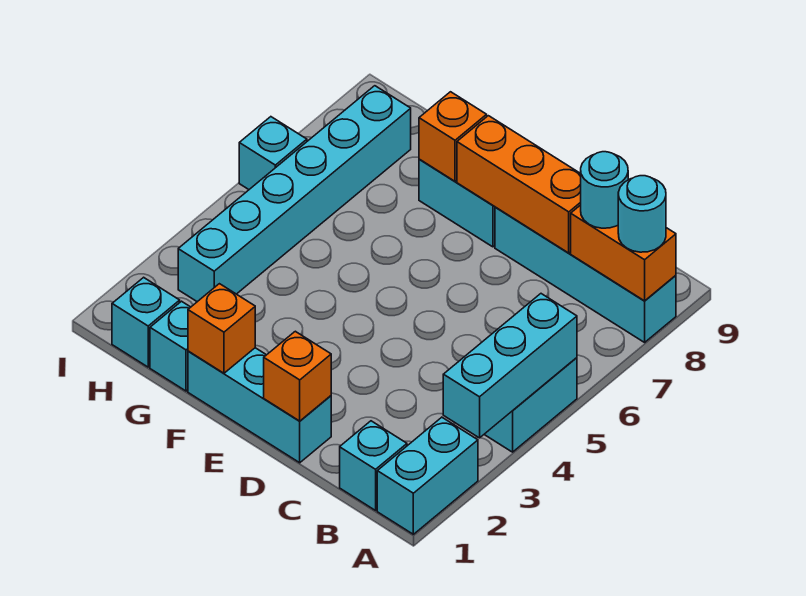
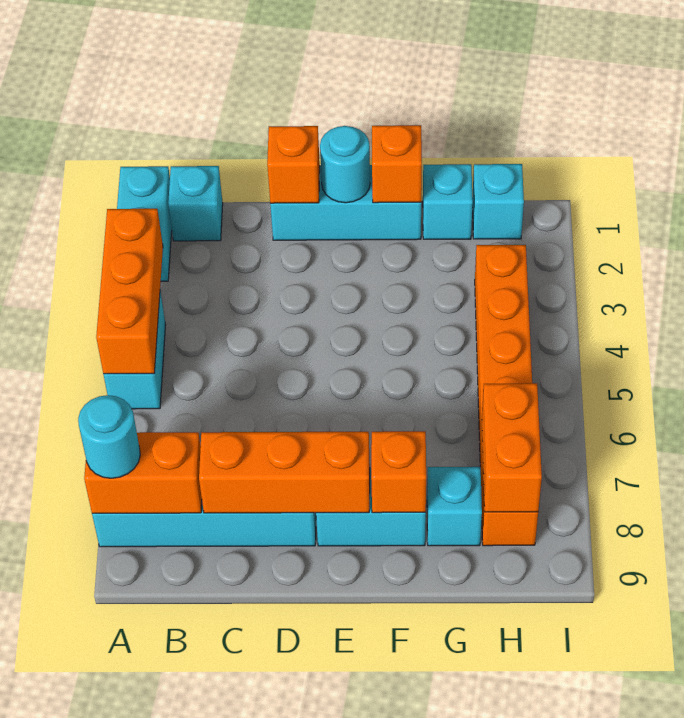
cyan 1x3 brick [443,294,577,438] -> orange 1x3 brick [96,209,163,374]
cyan 1x1 round brick [581,152,628,228] -> cyan 1x1 round brick moved to [320,126,370,203]
cyan 1x6 brick [178,86,411,302] -> orange 1x6 brick [475,245,538,546]
none -> orange 1x2 brick [482,383,542,512]
cyan 1x1 brick [239,117,307,189] -> cyan 1x1 brick moved to [427,467,482,546]

